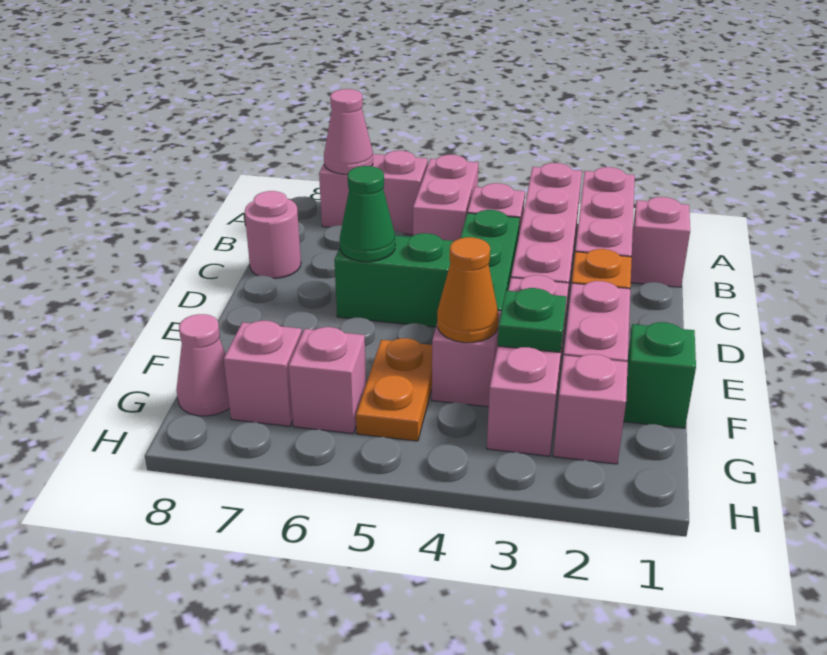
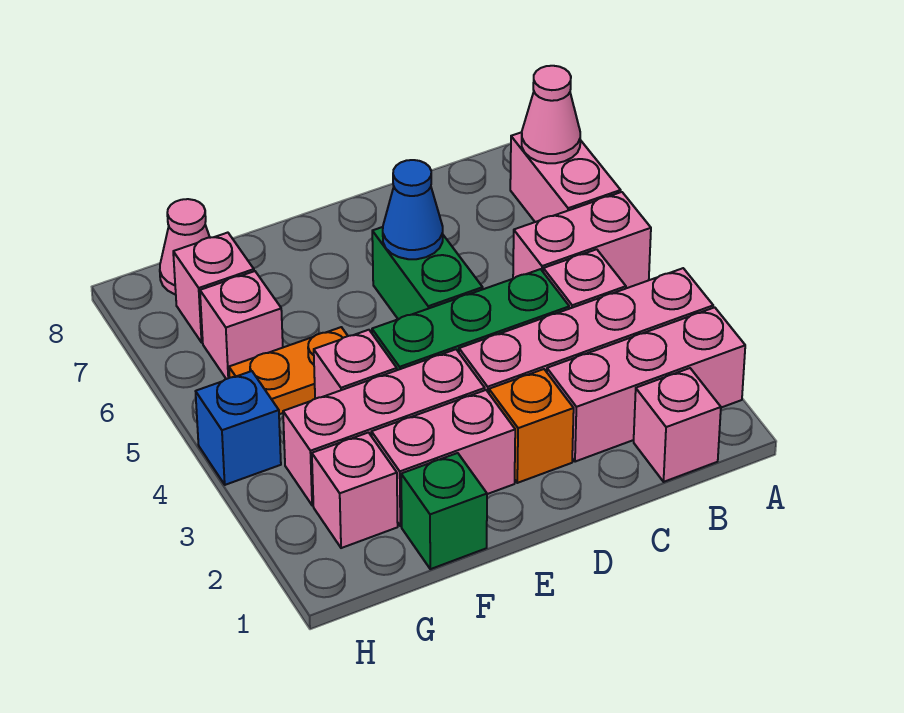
pink 1x1 round brick [245,191,301,278] -> none
green 1x1 cone [340,166,395,262] -> blue 1x1 cone [383,160,443,259]
green 1x1 plate [498,288,567,353] -> none
orange 1x1 cone [437,237,498,343] -> none
none -> blue 1x1 brick [196,371,281,485]

